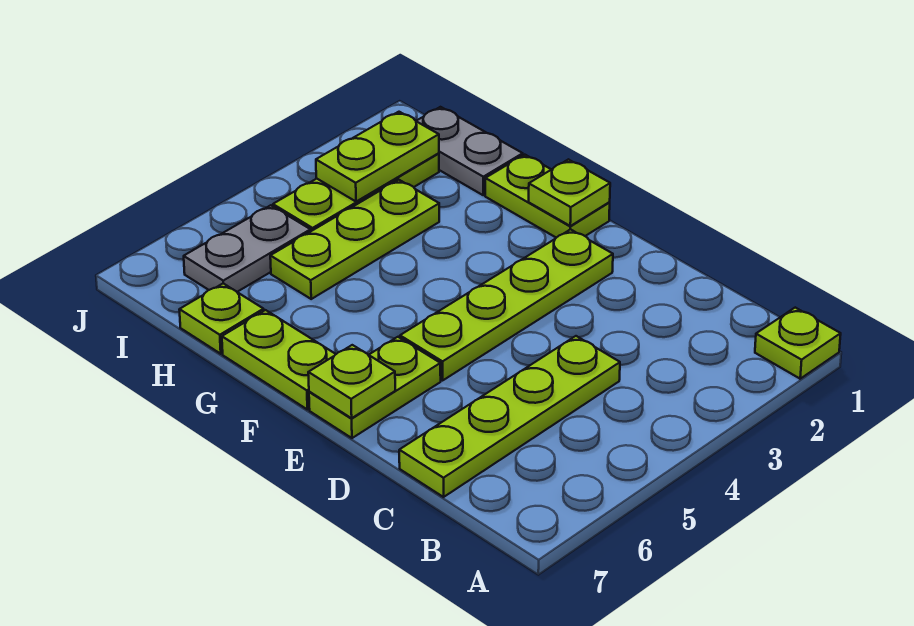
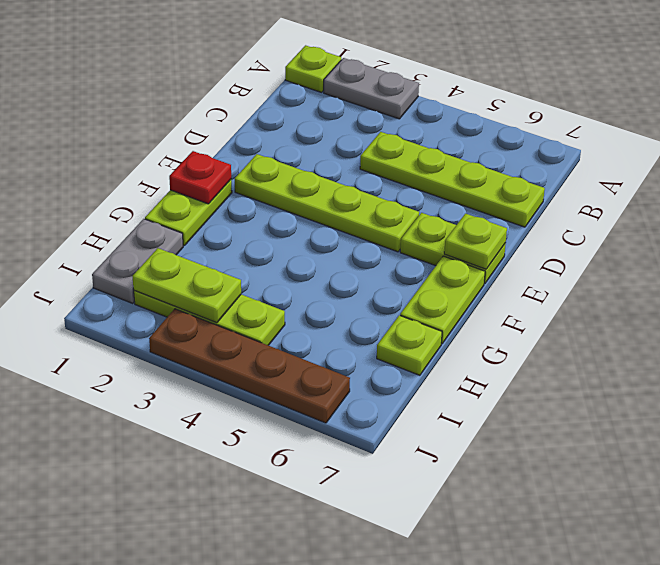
lime 1x1 plate [529,159,610,226] -> red 1x1 plate [169,151,231,204]
lime 1x3 plate [270,180,439,299] -> none
grey 1x2 plate [184,205,311,292] -> grey 1x2 plate moved to [324,58,419,119]
none -> brown 1x4 plate [149,309,350,423]

